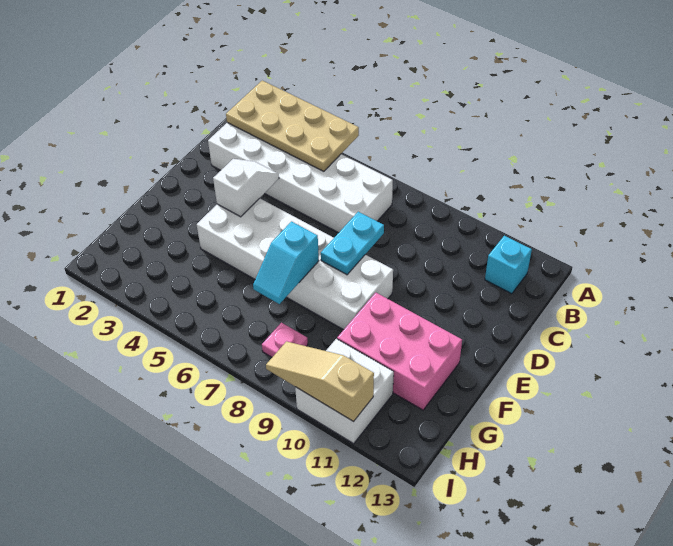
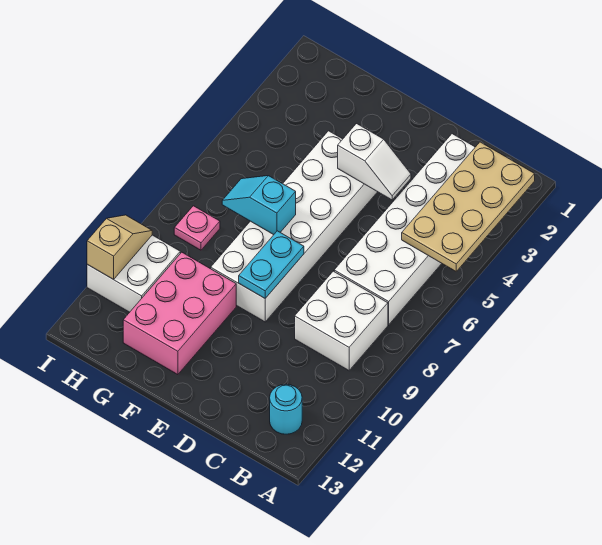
none -> white 2x2 brick [295,271,388,370]
cyan 1x1 brick [485,236,532,294] -> cyan 1x1 round brick [270,384,302,434]
cyan 1x2 plate [321,212,384,275] -> cyan 1x2 plate turned to [239,231,304,298]
tan 1x3 slope [266,341,374,422] -> tan 1x2 slope [87,215,152,279]

